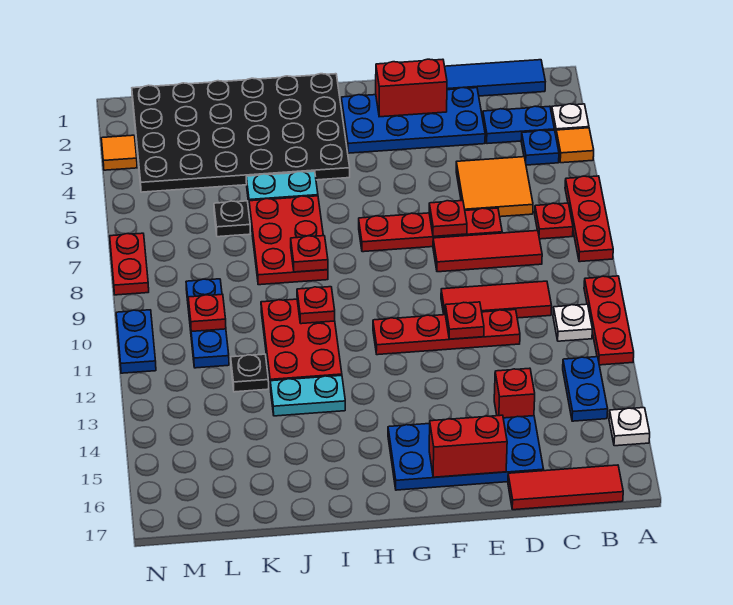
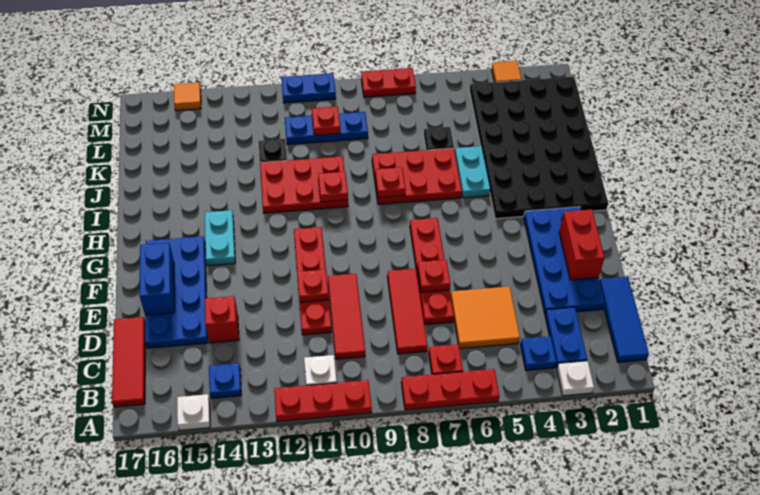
orange 1x1 tile [556,128,594,163] -> orange 1x1 tile moved to [174,83,201,111]
blue 1x2 plate [563,357,608,421] -> blue 1x1 plate [209,363,241,398]
red 1x2 brick [429,415,507,477] -> blue 1x2 brick [139,243,175,315]
cyan 1x2 plate [270,375,345,416] -> cyan 1x2 plate moved to [205,210,235,266]

